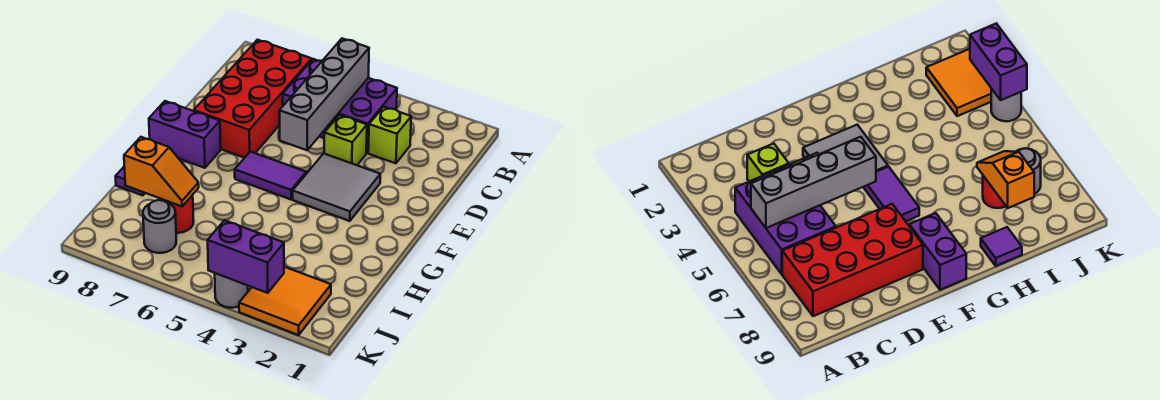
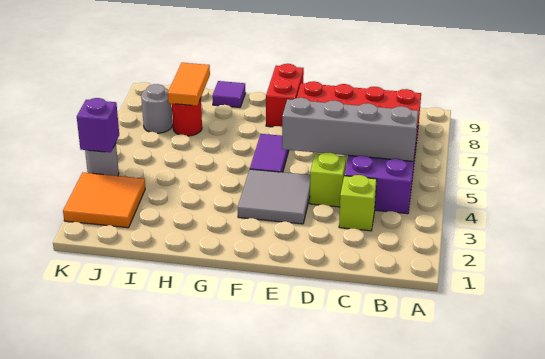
purple 1x2 brick [149,101,221,168] -> red 1x2 brick [266,64,304,127]
orange 1x2 slope [124,137,199,206] -> orange 1x2 tile [168,63,210,106]
purple 1x2 brick [208,220,284,293] -> purple 1x1 brick [77,98,119,152]

